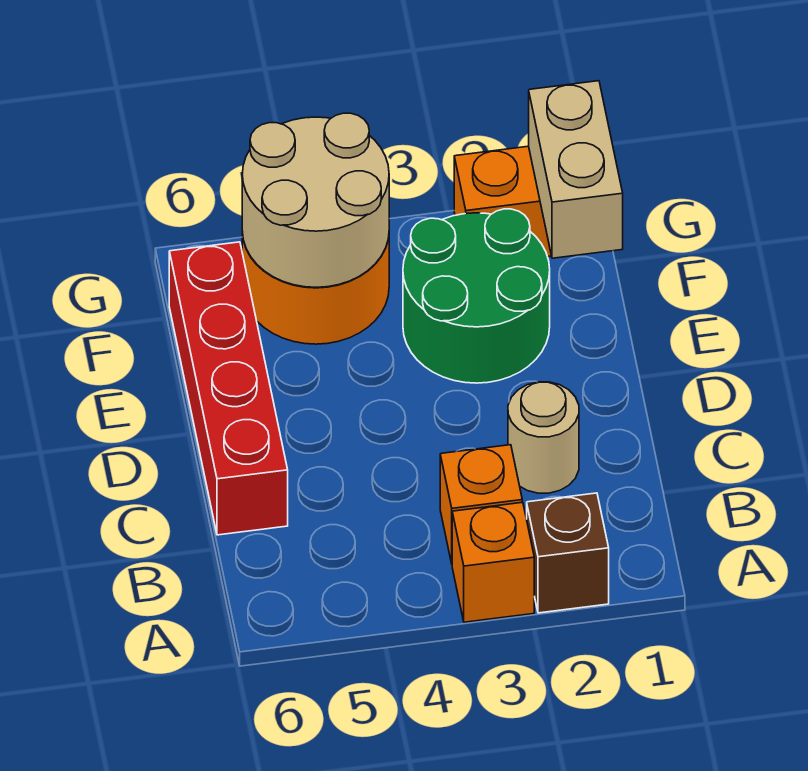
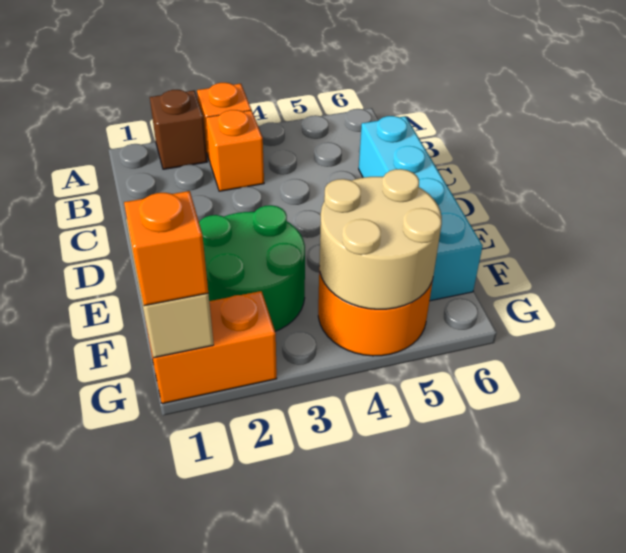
tan 1x1 round brick [508,382,579,493] -> none
red 1x4 brick [169,242,288,535] -> cyan 1x4 brick [359,116,483,301]
none -> orange 1x1 brick [124,191,208,306]

